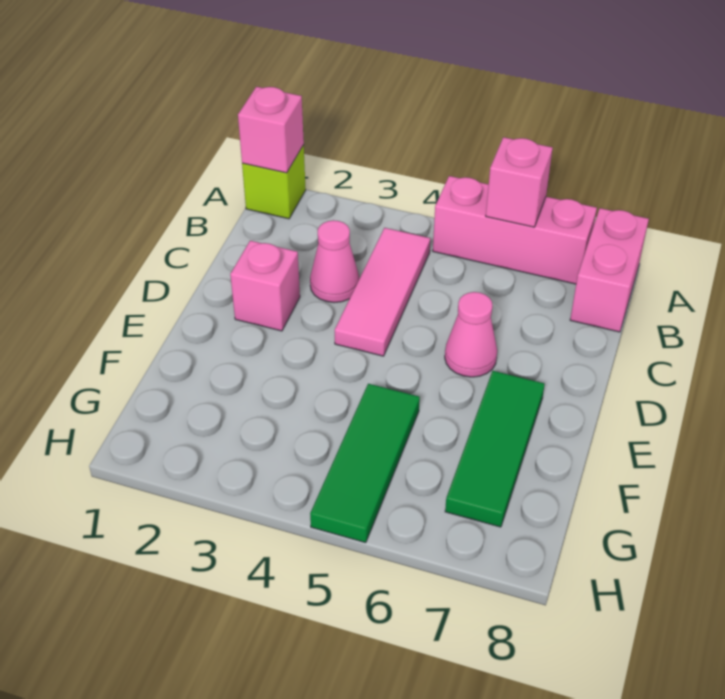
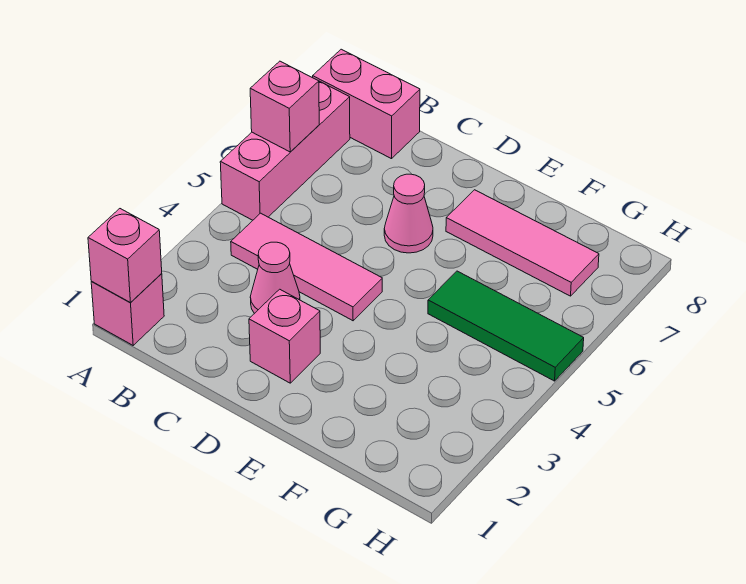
lime 1x1 brick [242,145,306,219] -> pink 1x1 brick [91,274,164,345]
green 1x3 tile [445,371,545,527] -> pink 1x3 tile [446,190,599,296]

